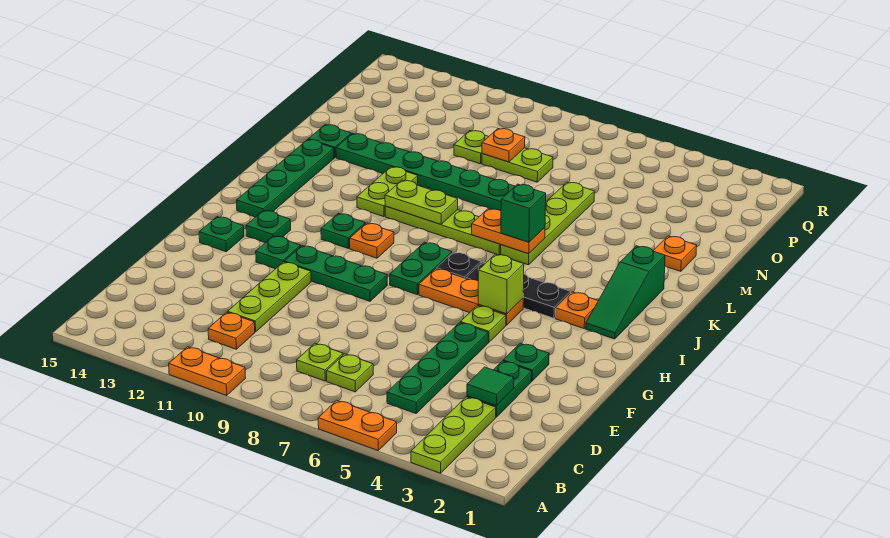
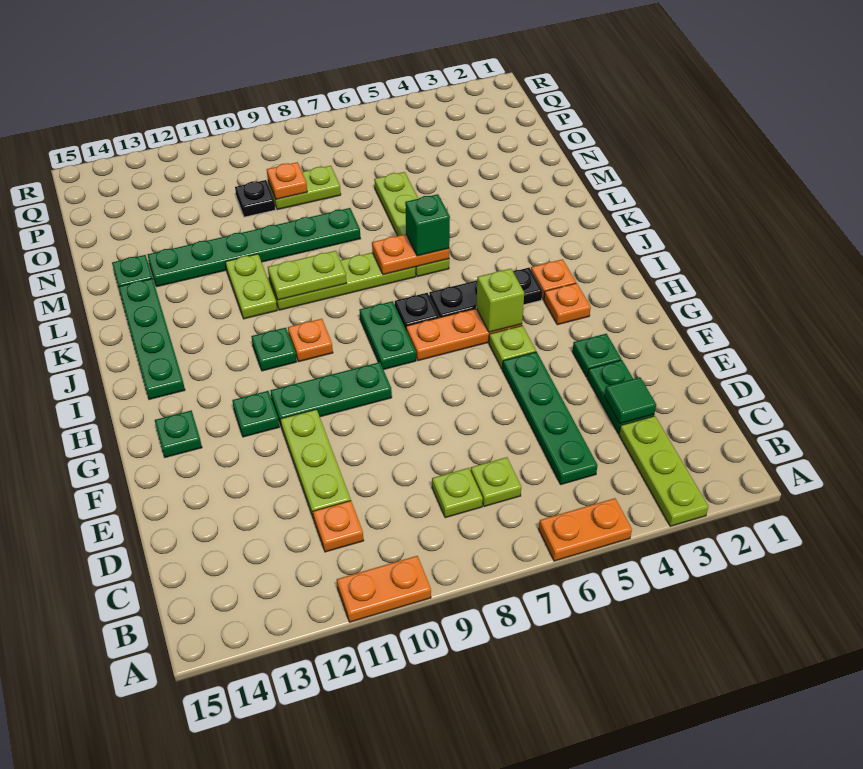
green 1x1 plate [246,210,291,243] -> none
green 1x3 slope [586,246,665,339] -> none
orange 1x1 plate [653,236,697,271] -> orange 1x1 plate moved to [544,283,591,325]
lime 1x1 plate [454,131,489,164] -> black 1x1 plate [235,180,275,217]

